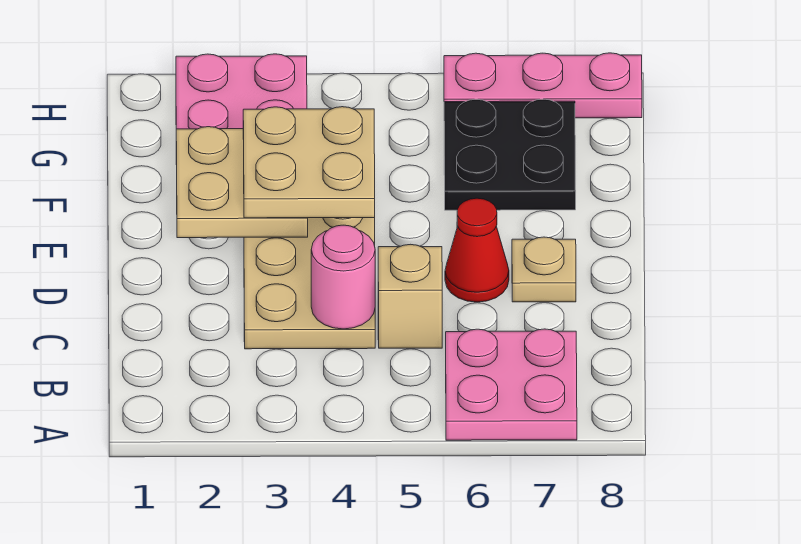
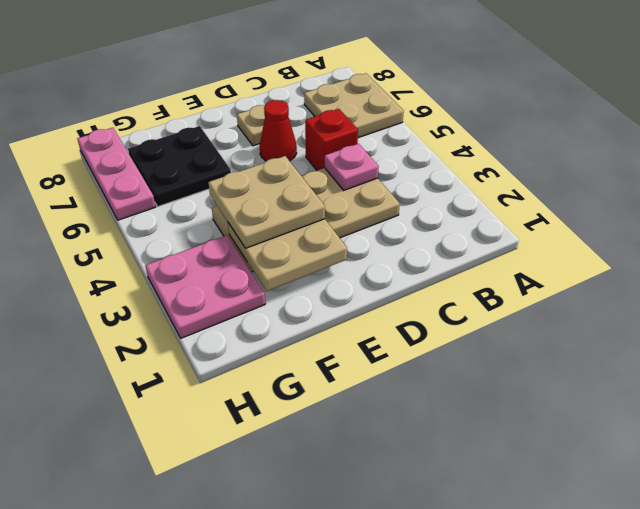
pink 2x2 plate [446,329,577,440] -> tan 2x2 plate [304,73,404,138]
pink 1x1 round brick [311,225,375,329] -> pink 1x1 plate [325,144,379,190]
tan 1x1 brick [378,244,442,348] -> red 1x1 brick [305,109,358,170]

